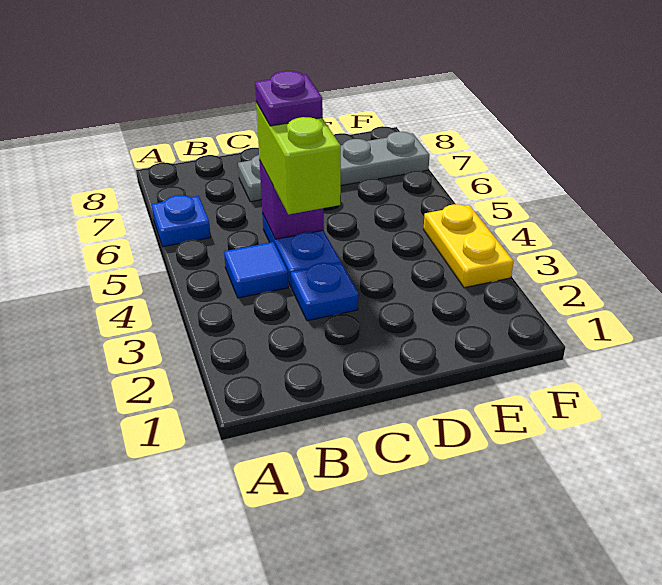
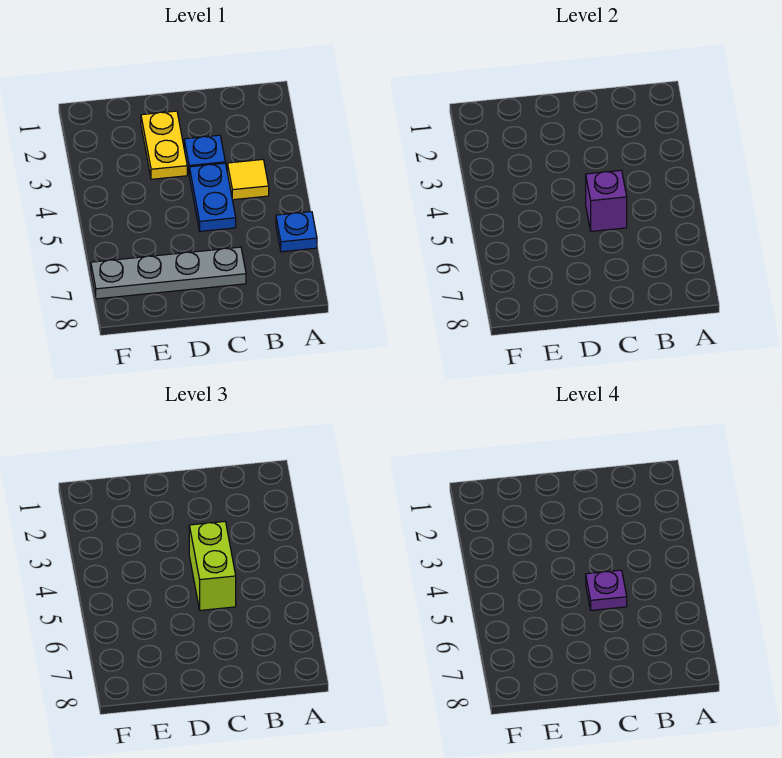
blue 1x1 tile [224,242,288,298] -> yellow 1x1 tile [227,159,269,200]
yellow 1x2 plate [424,204,513,288] -> yellow 1x2 plate moved to [141,111,187,179]

